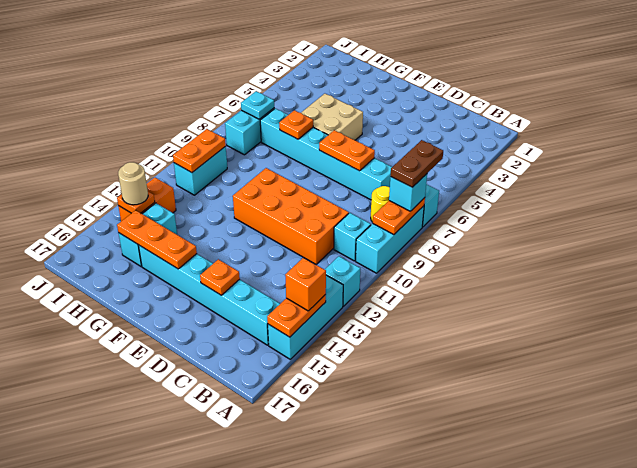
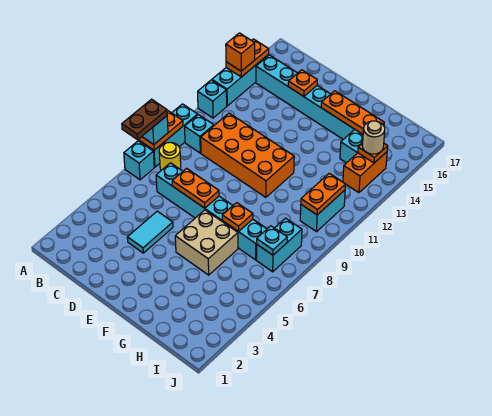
none -> cyan 1x2 tile [127,211,173,253]

